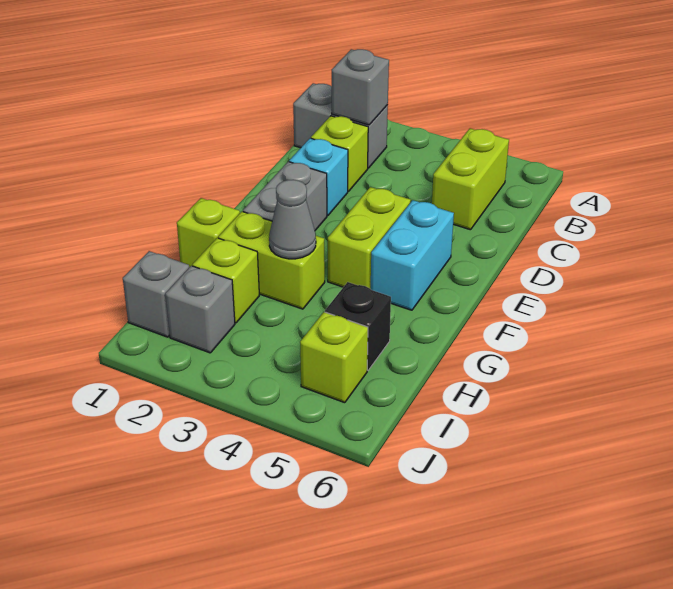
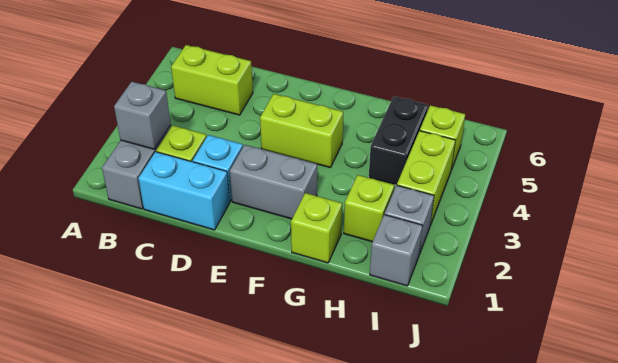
cyan 1x2 brick [371,200,454,310] -> cyan 1x2 brick moved to [138,152,230,230]
lime 1x2 brick [218,212,325,309] -> lime 1x2 brick moved to [397,131,455,225]
grey 1x1 cone [269,180,316,259] -> none
black 1x1 brick [325,282,391,370] -> black 1x2 brick [369,96,428,185]

